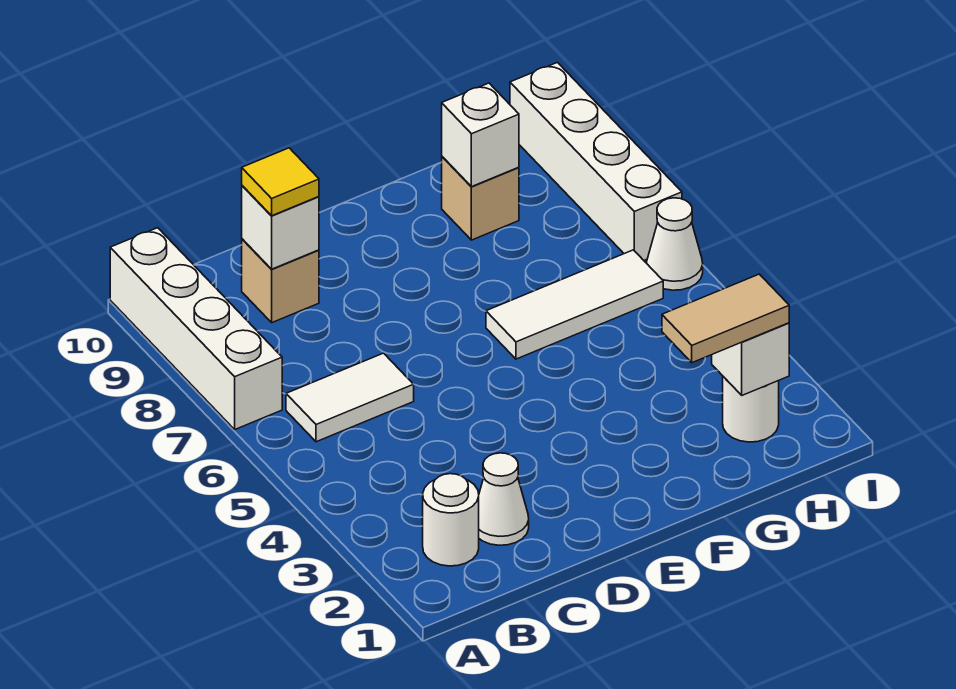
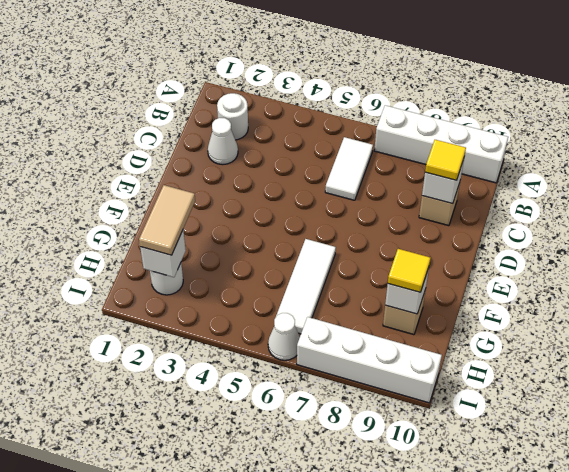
none -> yellow 1x1 tile [388,249,430,292]

